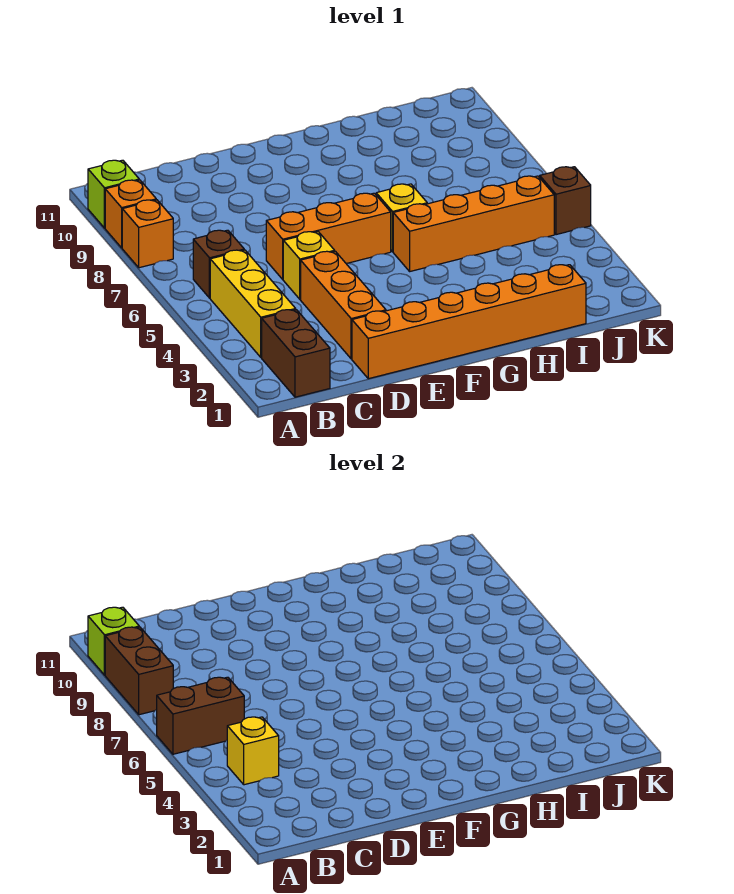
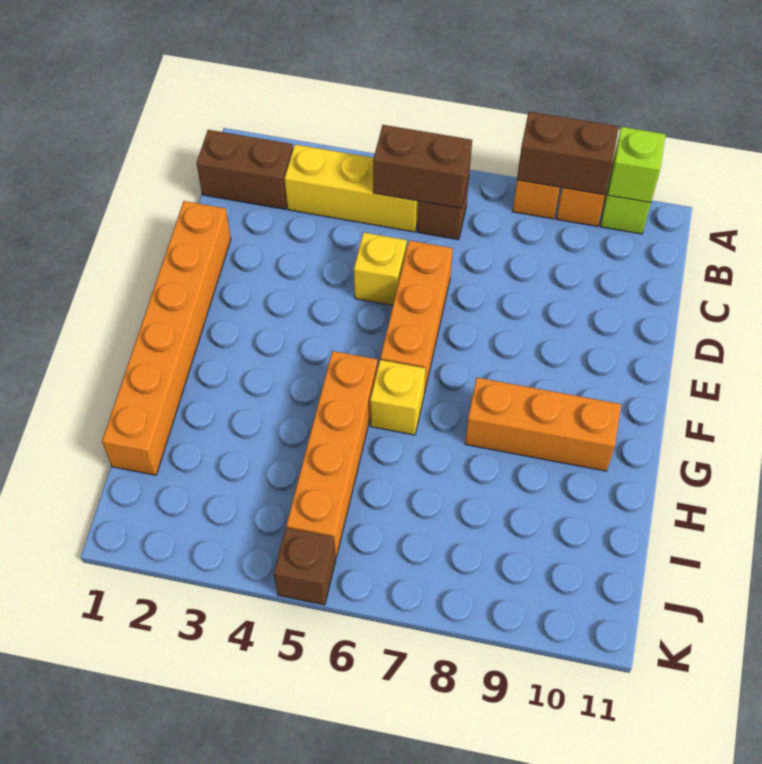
brown 1x2 brick [157,677,244,754] -> brown 1x2 brick turned to [373,125,472,208]
yellow 1x1 brick [227,717,279,785] -> none
orange 1x3 brick [301,251,386,359] -> orange 1x3 brick moved to [465,378,621,471]

